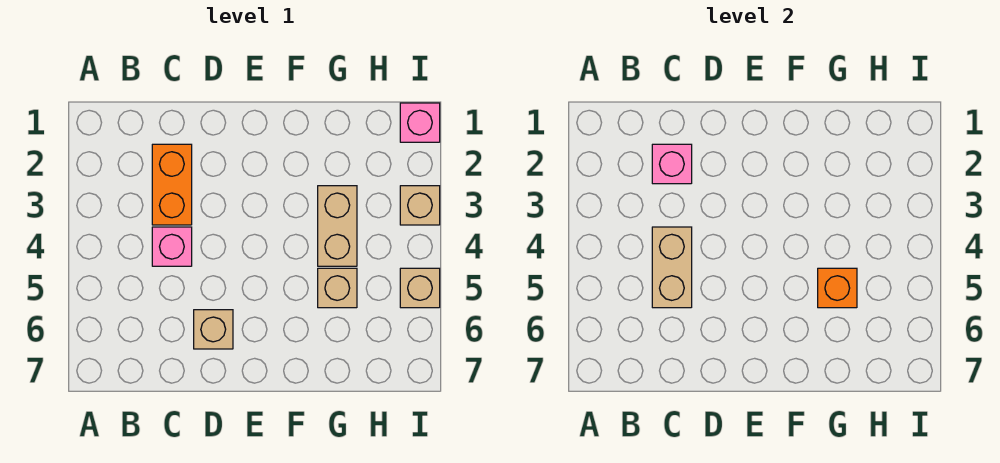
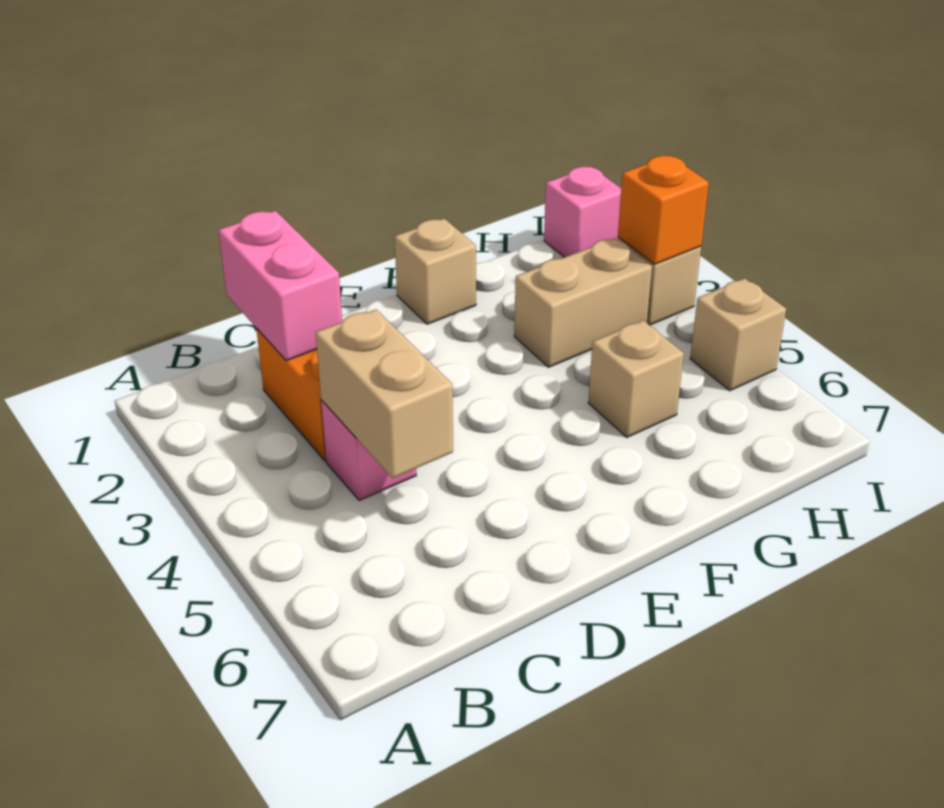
pink 1x1 brick [652,144,692,184] -> pink 1x2 brick [218,211,342,361]
tan 1x1 brick [194,310,233,349] -> tan 1x1 brick moved to [395,219,476,324]
tan 1x2 brick [318,186,357,266] -> tan 1x2 brick turned to [514,238,652,367]
orange 1x1 brick [818,268,857,308] -> orange 1x1 brick moved to [618,156,709,264]

